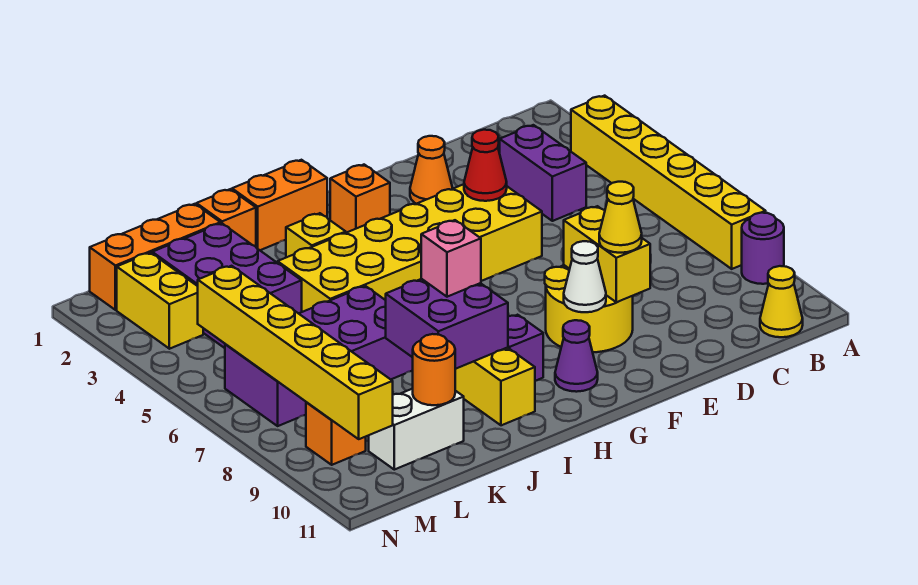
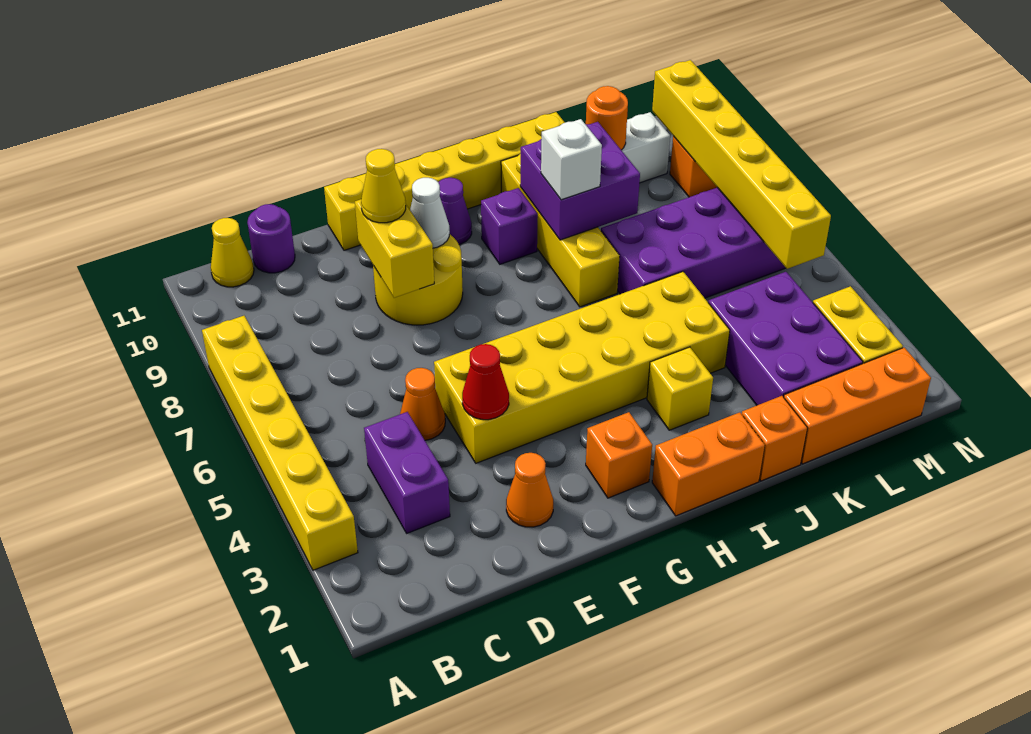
purple 1x1 round brick [742,213,784,284] -> purple 1x1 round brick moved to [247,204,295,273]
none -> orange 1x1 cone [400,368,445,440]
none -> yellow 1x6 brick [324,112,565,250]
pink 1x1 brick [421,220,481,297] -> white 1x1 brick [541,119,602,200]

